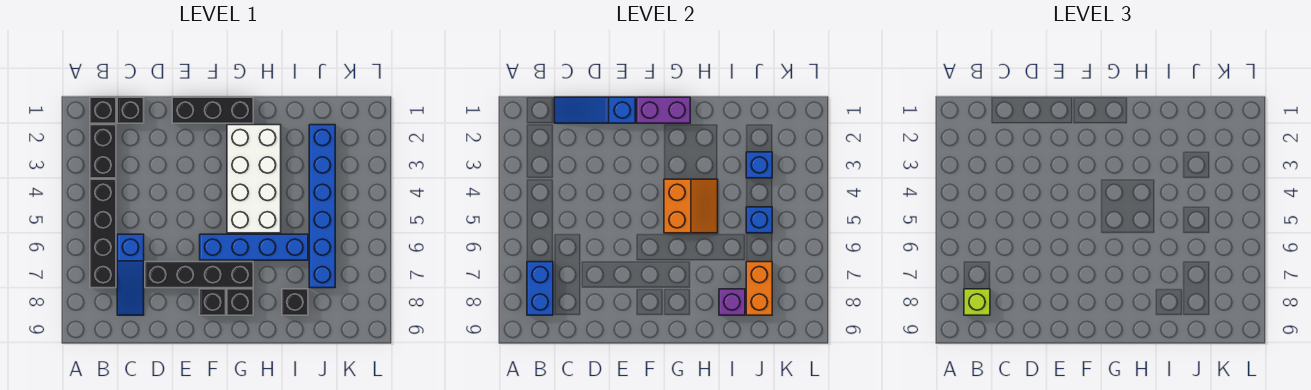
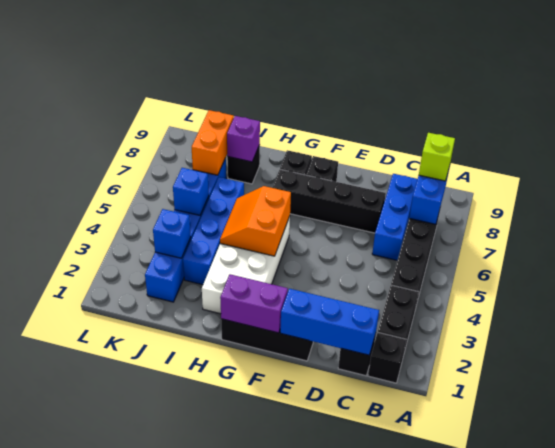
blue 1x3 slope [554,97,635,123] -> blue 1x3 brick [280,289,379,355]
blue 1x3 slope [117,234,144,315] -> blue 1x3 brick [372,174,417,260]
blue 1x4 brick [200,234,308,260] -> blue 1x4 brick turned to [183,177,244,285]

